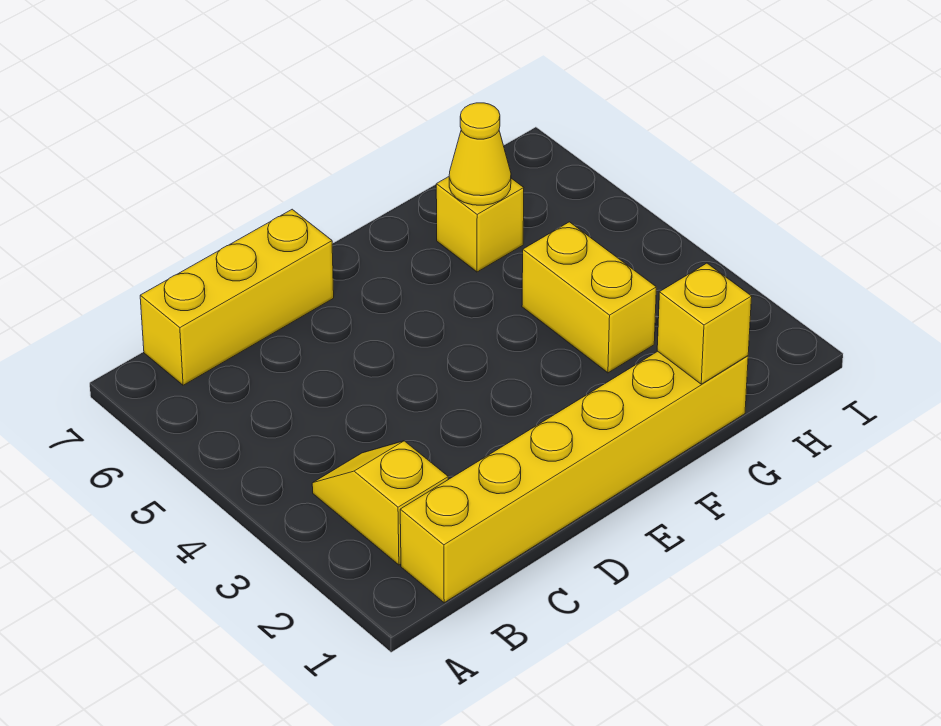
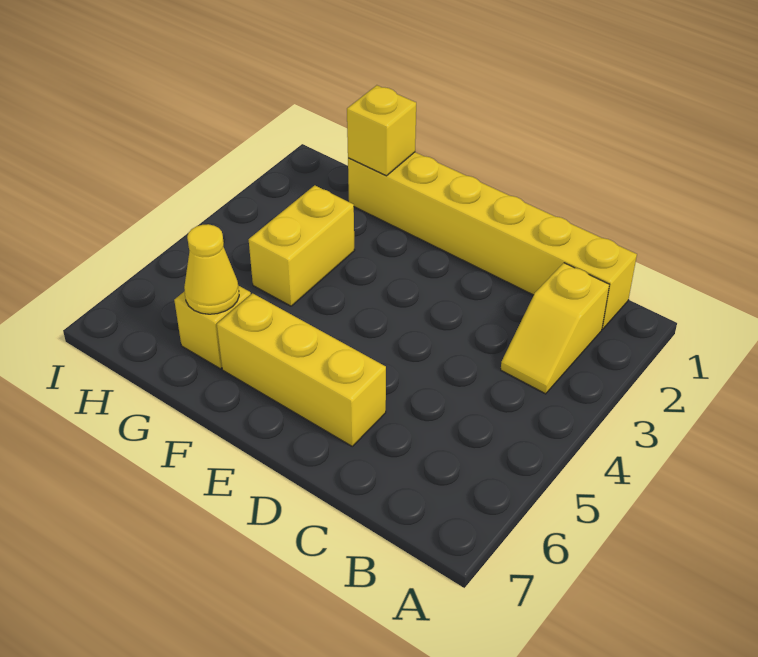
yellow 1x3 brick [140,209,334,385] -> yellow 1x3 brick moved to [217,293,386,446]

